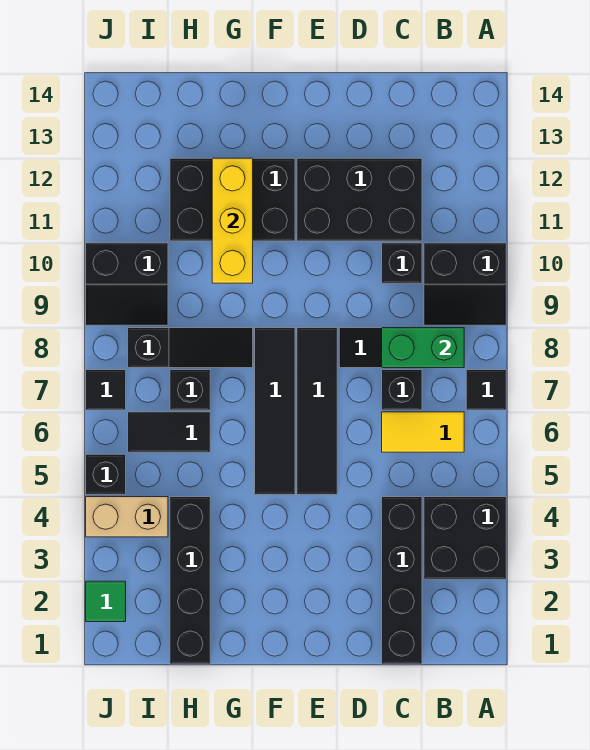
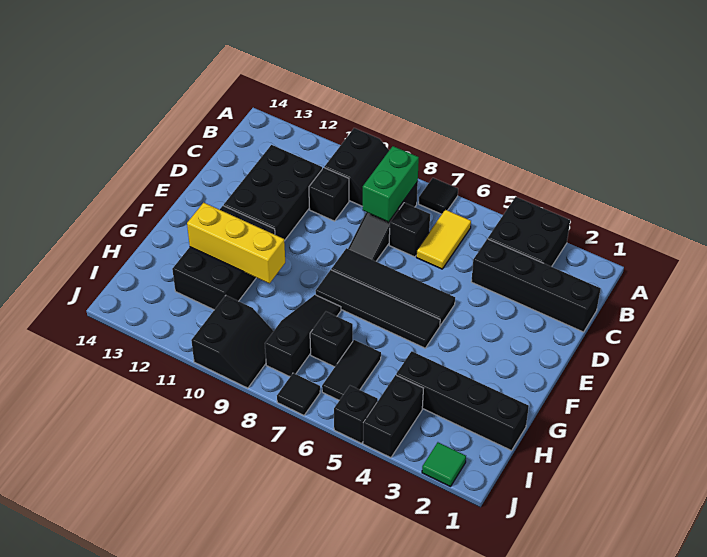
tan 1x2 brick [86,497,168,537] -> black 1x2 brick [363,375,423,458]

